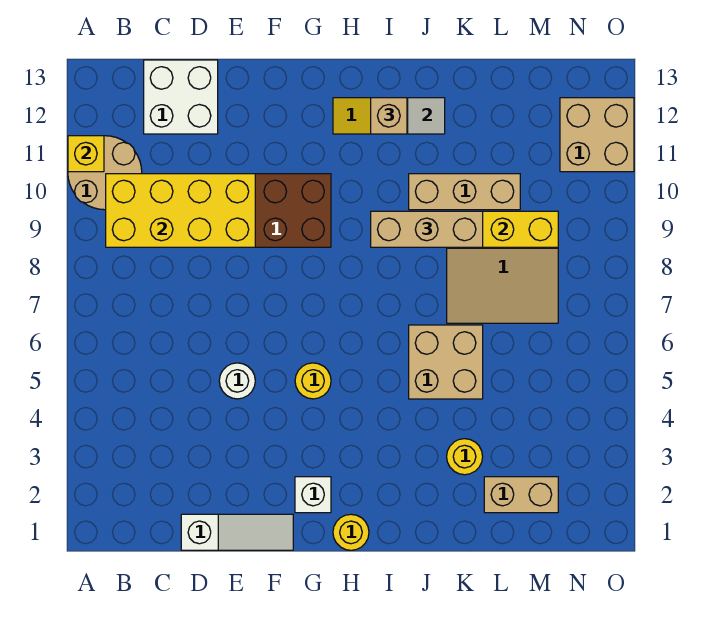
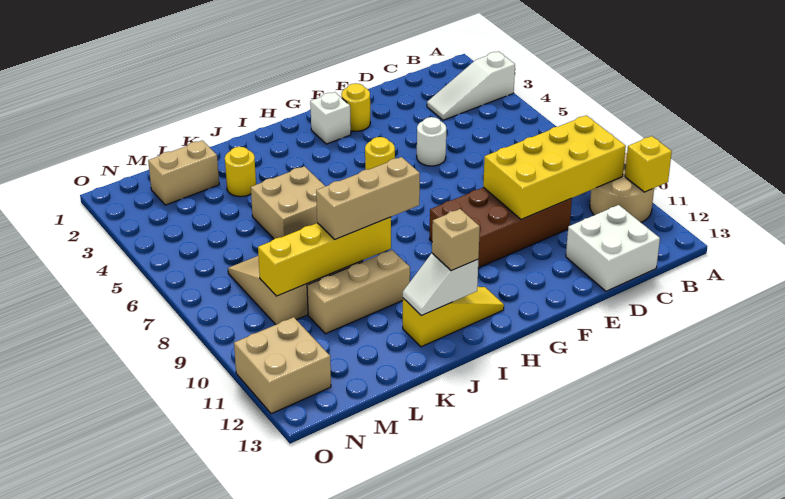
white 1x3 slope [181,514,293,550] -> white 1x3 slope moved to [427,52,515,120]
yellow 1x1 round brick [333,514,369,550] -> yellow 1x1 round brick moved to [341,83,370,131]

